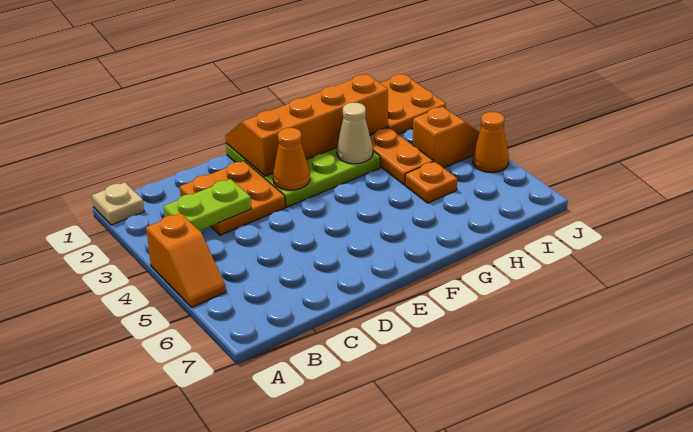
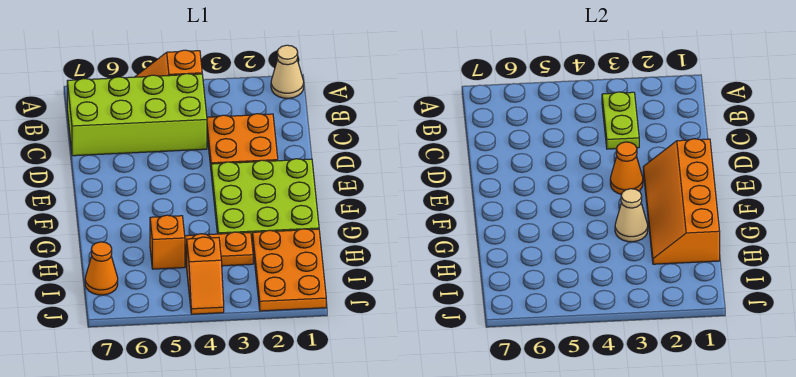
tan 1x1 plate [92,182,144,225] -> tan 1x1 cone [271,45,304,98]
none -> lime 2x4 brick [67,74,207,156]
orange 2x4 slope [225,74,388,176] -> orange 2x4 slope turned to [643,139,720,264]
orange 1x1 plate [405,161,457,203] -> orange 1x1 brick [150,215,185,269]
orange 1x1 cone [473,112,509,173] -> orange 1x1 cone moved to [85,242,118,295]

